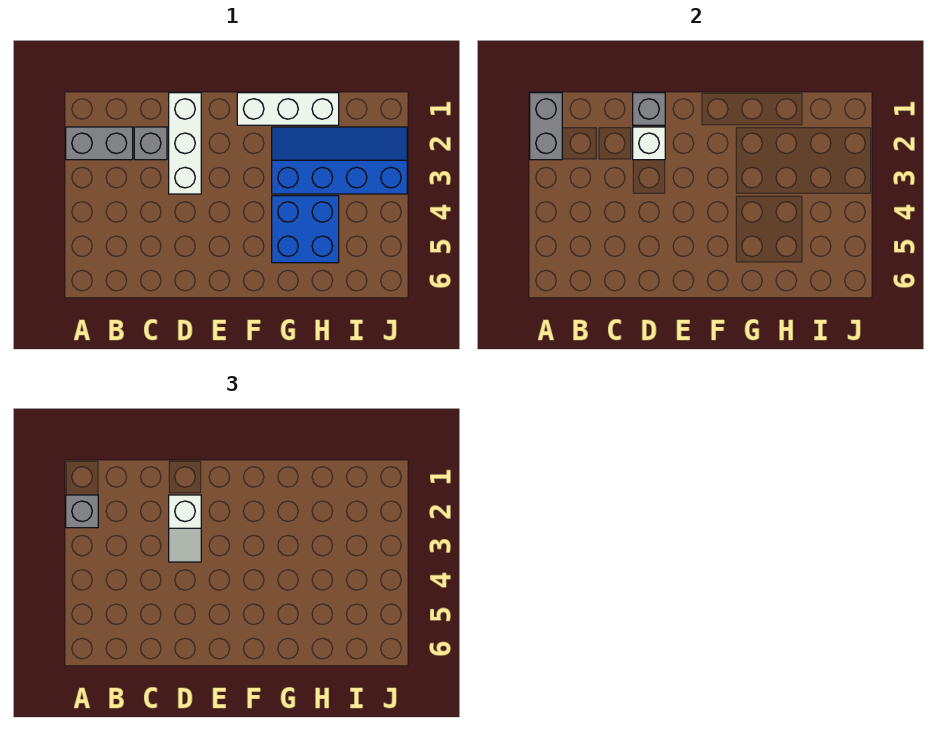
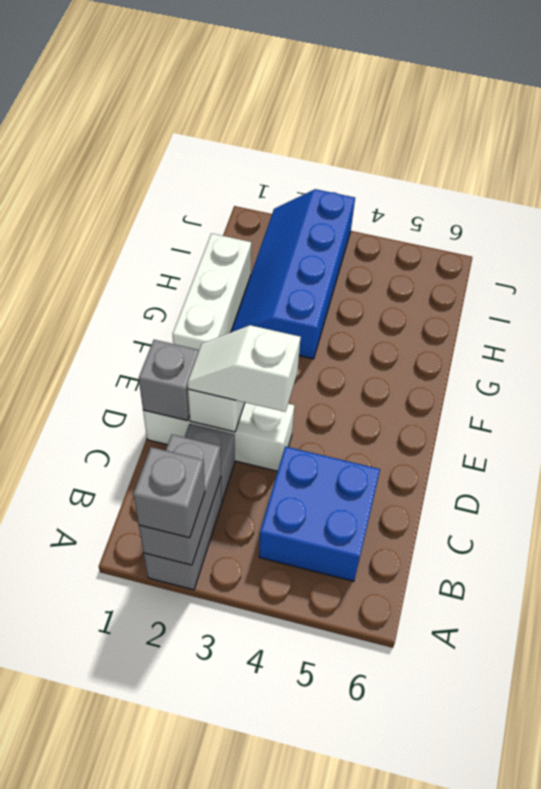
grey 1x2 brick [530,93,562,160] -> grey 1x2 brick turned to [139,435,221,565]
white 1x2 slope [169,495,201,562] -> white 1x2 slope turned to [187,325,301,412]
blue 2x2 brick [272,196,339,263] -> blue 2x2 brick moved to [259,446,380,581]

